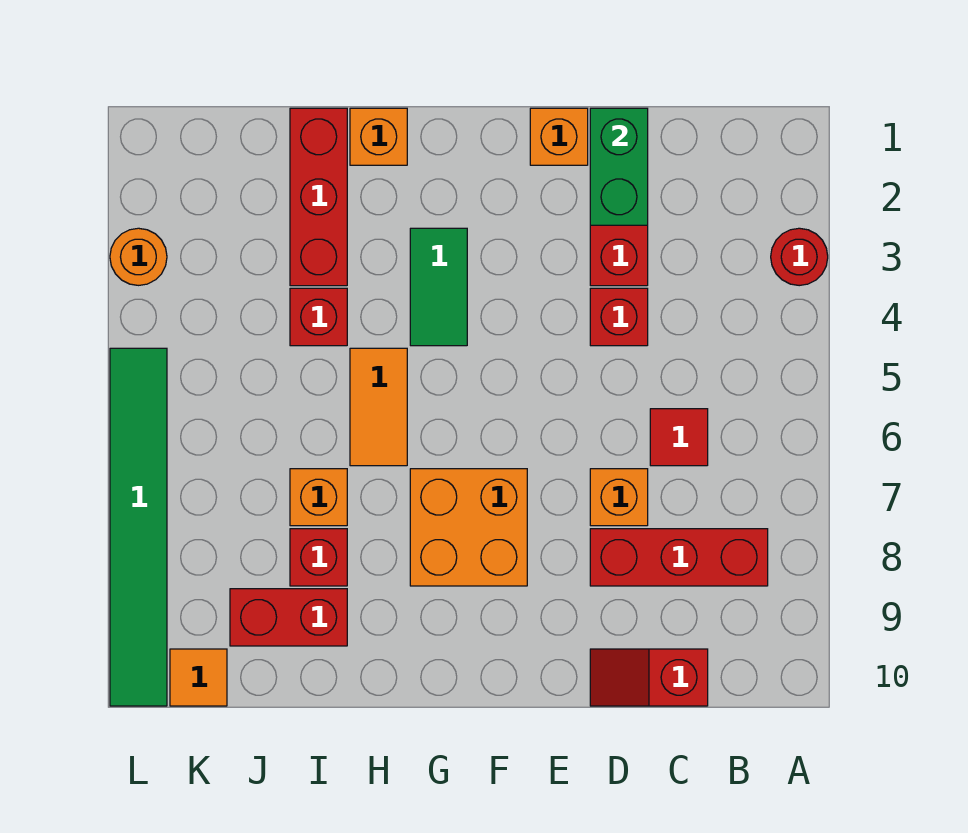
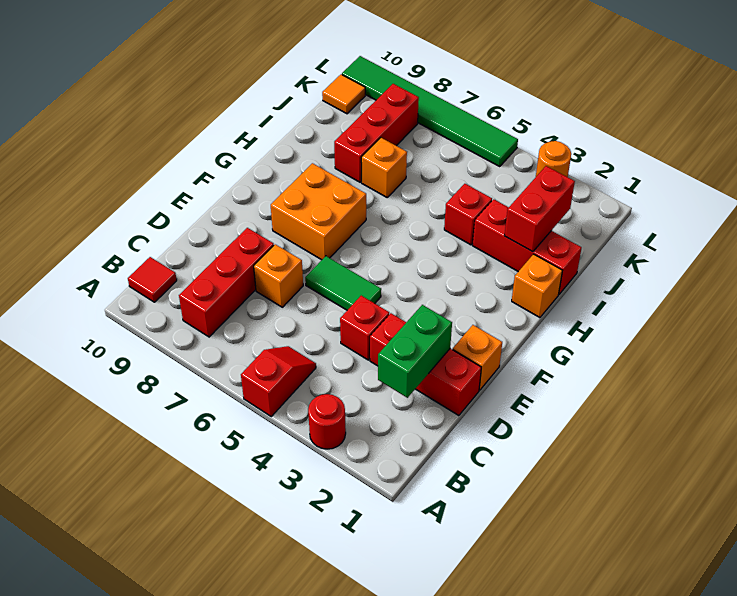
red 1x1 tile [650,409,708,466] -> red 1x1 tile moved to [128,257,177,302]
red 1x2 slope [590,649,708,706] -> red 1x2 slope moved to [241,346,316,416]
green 1x2 brick [590,108,648,225] -> green 1x2 brick turned to [378,305,452,398]
green 1x2 tile [410,228,467,346] -> green 1x2 tile moved to [305,256,381,310]
orange 1x2 tile [350,348,407,466] -> none
red 1x1 brick [290,529,347,586] -> red 1x3 brick [334,84,419,182]
red 1x2 brick [230,589,347,646] -> red 1x2 brick moved to [505,166,575,252]

